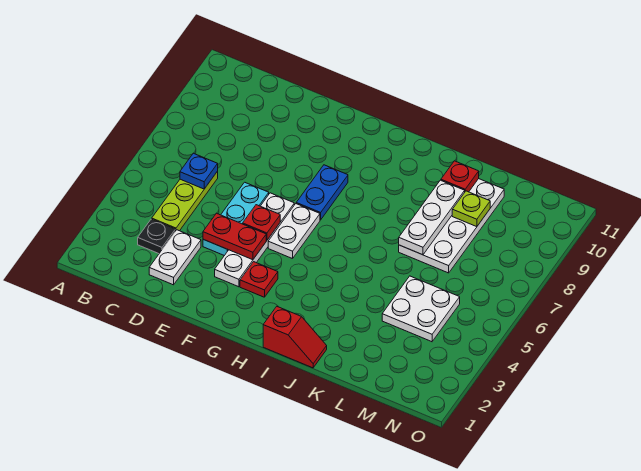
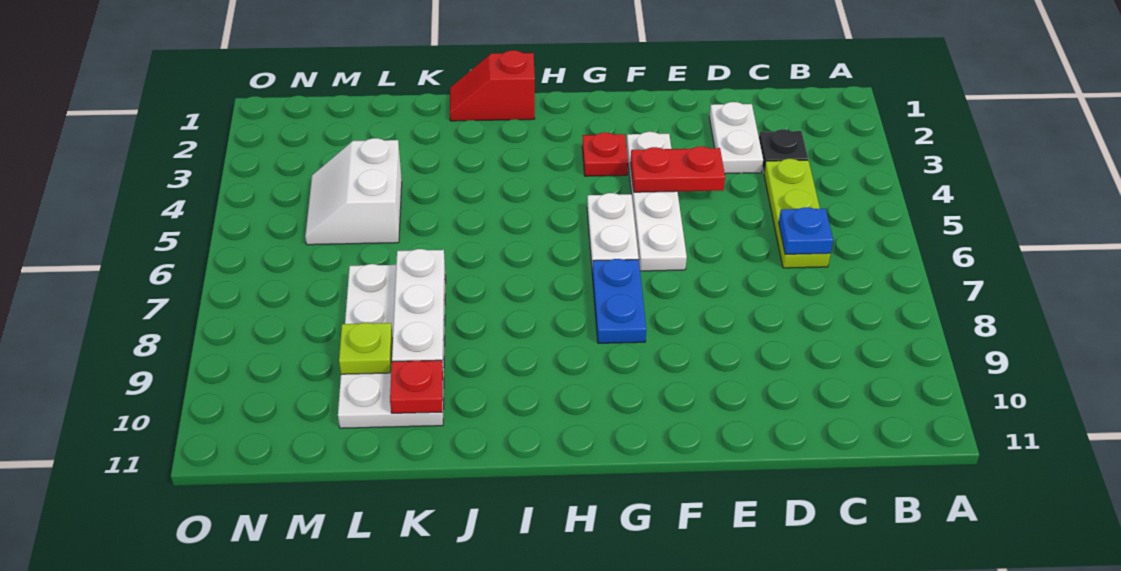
cyan 1x3 plate [203,182,269,256] -> none
red 1x1 plate [243,205,280,240] -> none
white 2x2 plate [382,276,460,342] -> white 2x2 slope [305,138,402,245]

